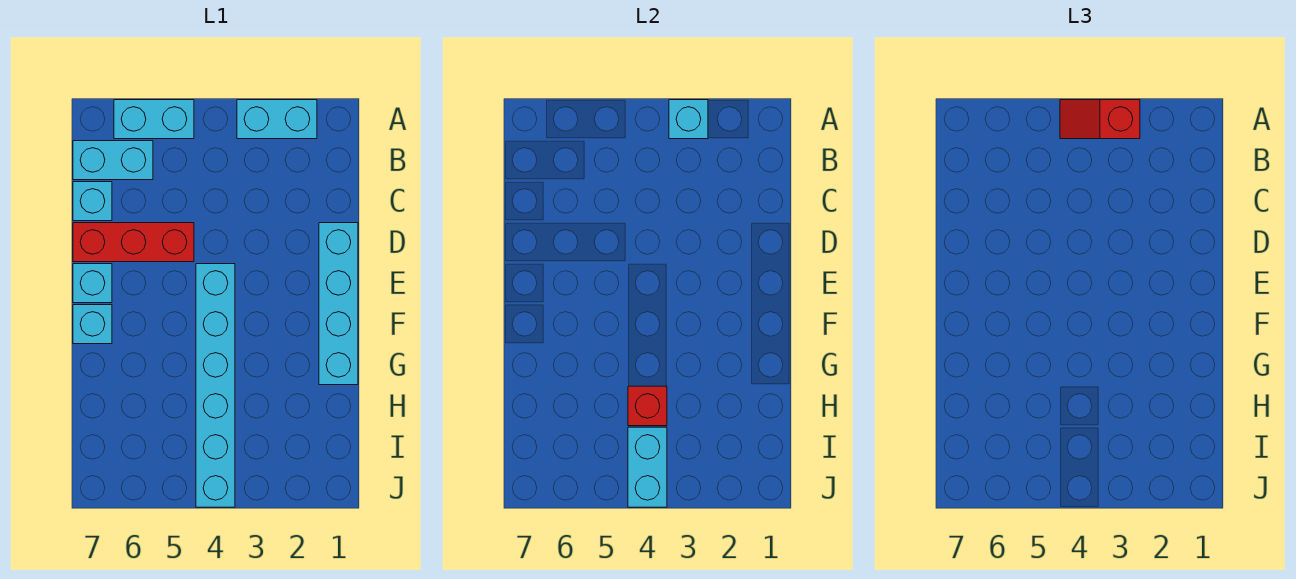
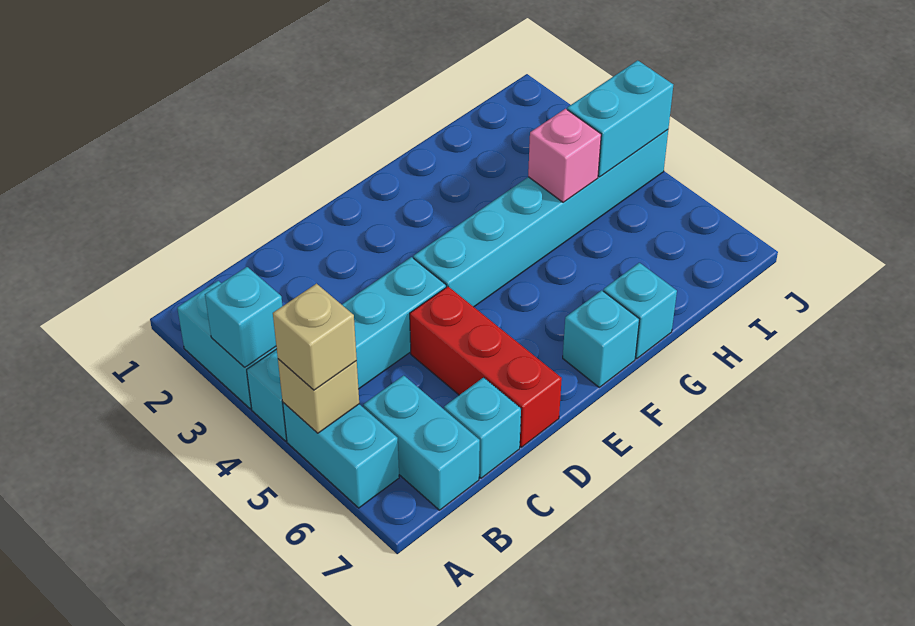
red 1x2 slope [1060,100,1140,139] -> none
none -> tan 1x1 brick [278,359,359,433]
none -> tan 1x1 brick [273,283,357,390]
cyan 1x4 brick [319,223,358,385] -> cyan 1x4 brick moved to [247,257,446,441]
cyan 1x1 brick [73,264,112,303] -> cyan 1x1 brick moved to [604,263,677,359]
red 1x1 brick [628,386,667,426] -> pink 1x1 brick [528,109,601,202]

